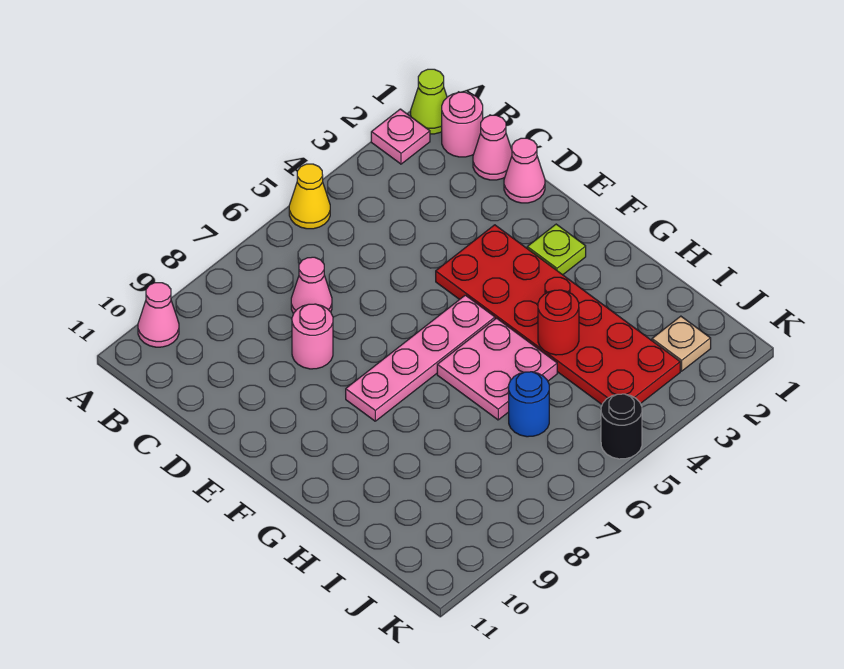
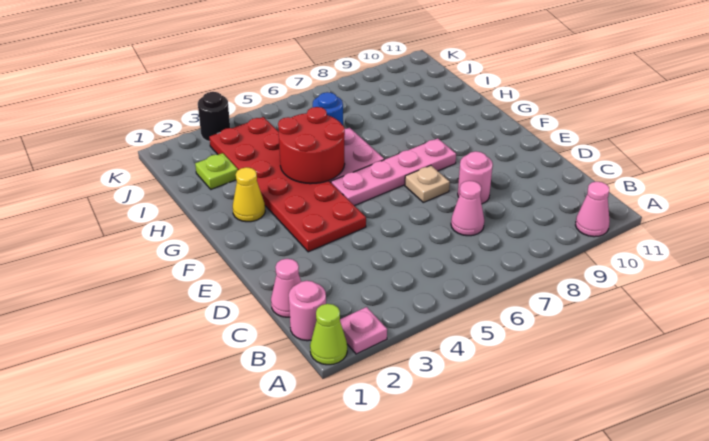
yellow 1x1 cone [289,164,330,229] -> yellow 1x1 cone moved to [233,167,265,222]
pink 1x1 cone [504,138,545,203] -> none
lime 1x1 plate [527,224,586,275] -> lime 1x1 plate moved to [195,153,238,189]
red 1x1 round brick [538,290,579,355] -> red 2x2 round brick [278,107,345,184]
tan 1x1 plate [652,316,711,371] -> tan 1x1 plate moved to [405,165,450,202]
black 1x1 round brick [601,394,642,459] -> black 1x1 round brick moved to [198,92,230,142]

